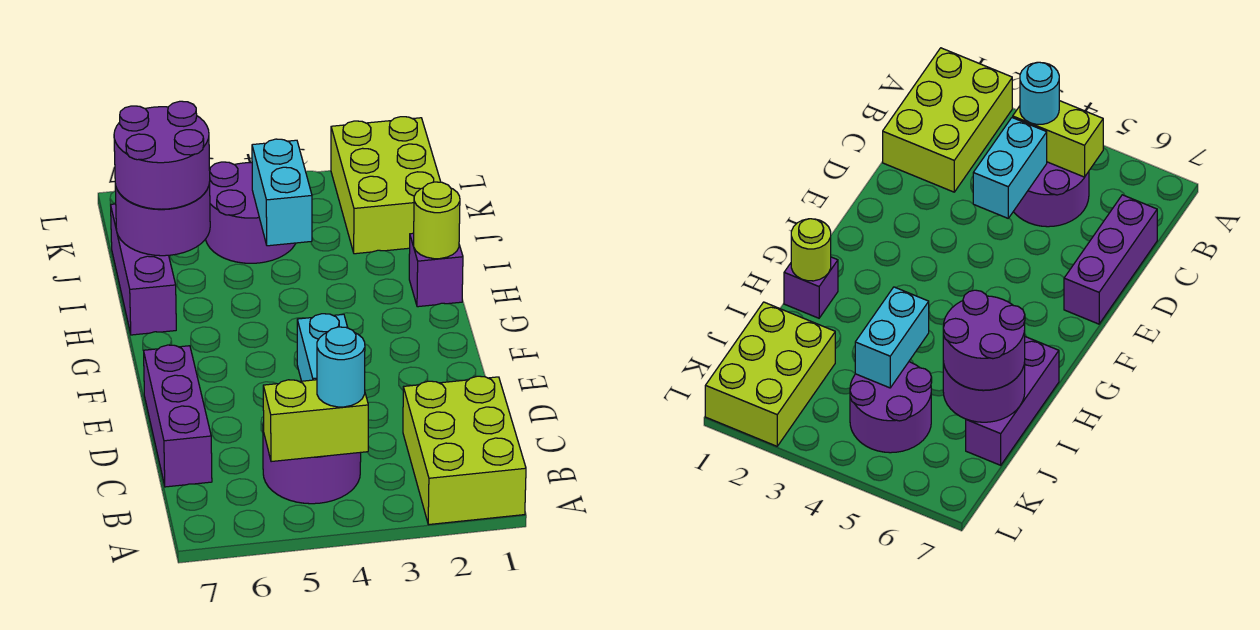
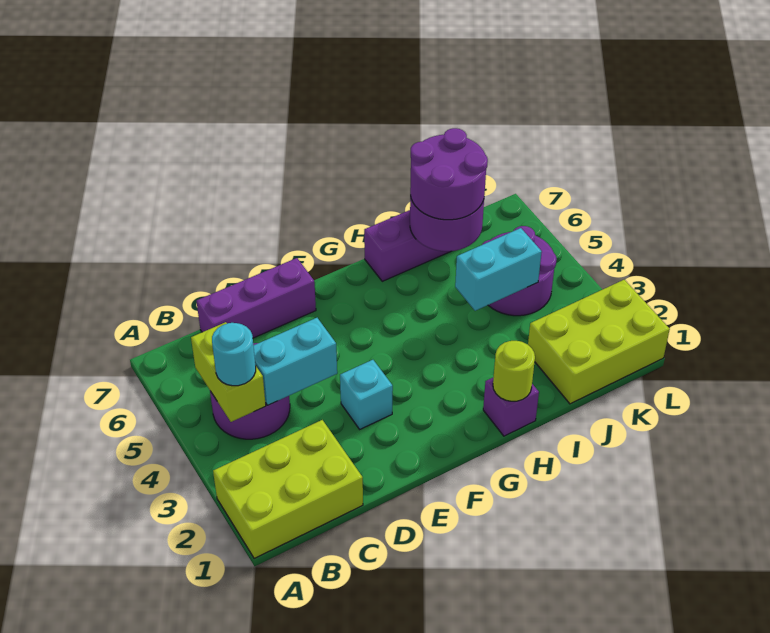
none -> cyan 1x1 brick [340,360,393,429]

